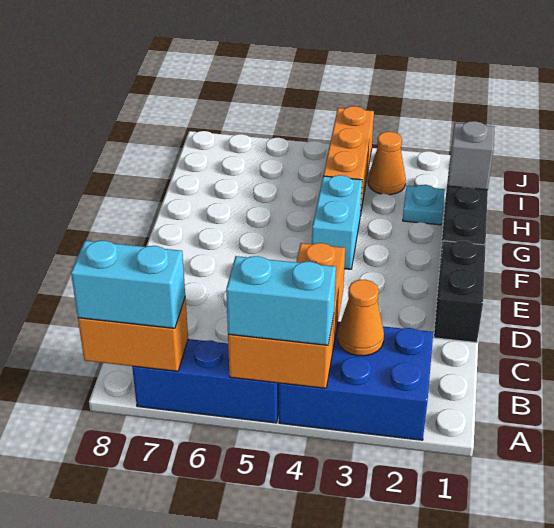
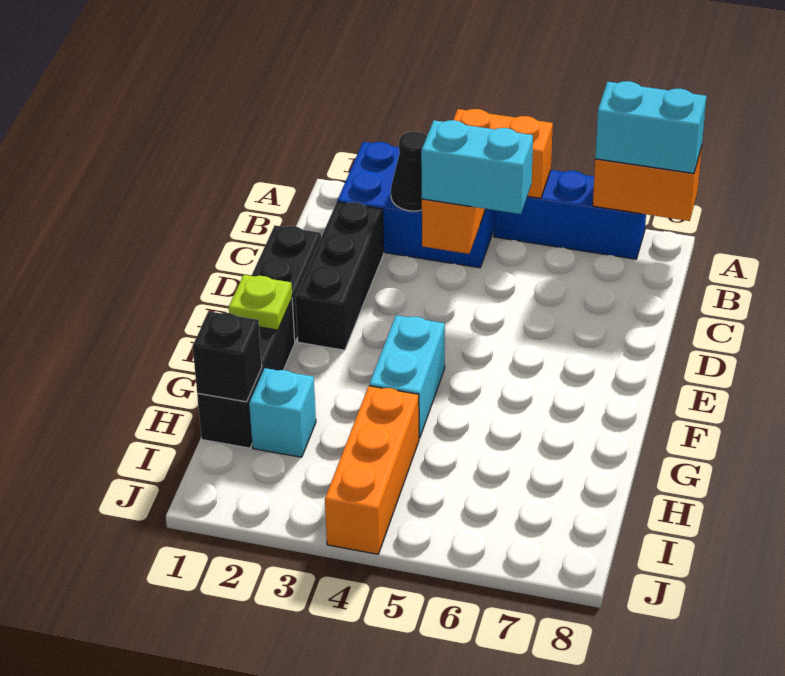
cyan 1x2 brick [226,256,336,345] -> cyan 1x2 brick moved to [421,120,533,214]
orange 1x1 cone [338,280,384,356] -> black 1x1 cone [391,132,427,211]
none -> black 1x3 brick [295,202,384,350]
none -> lime 1x1 plate [229,275,292,330]
grey 1x1 brick [448,121,495,190] -> black 1x1 brick [193,311,262,402]
cyan 1x1 plate [403,185,445,225] -> cyan 1x1 brick [249,368,316,457]
orange 1x1 cone [368,132,406,195] -> none

